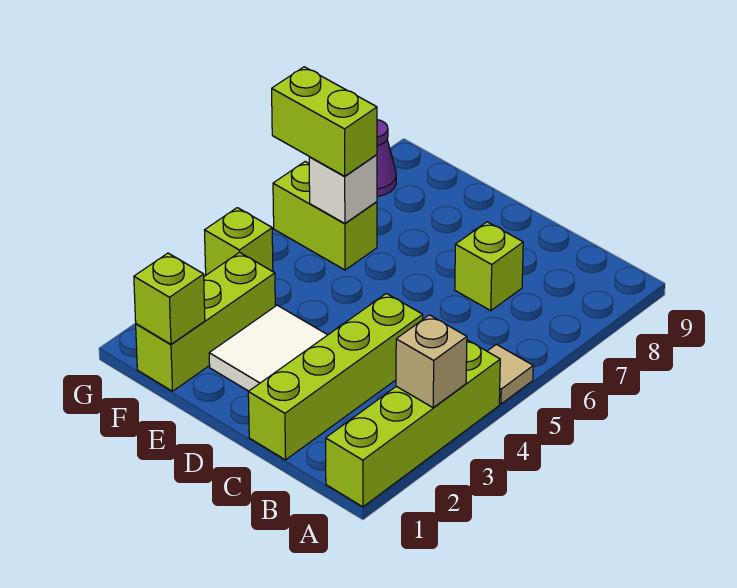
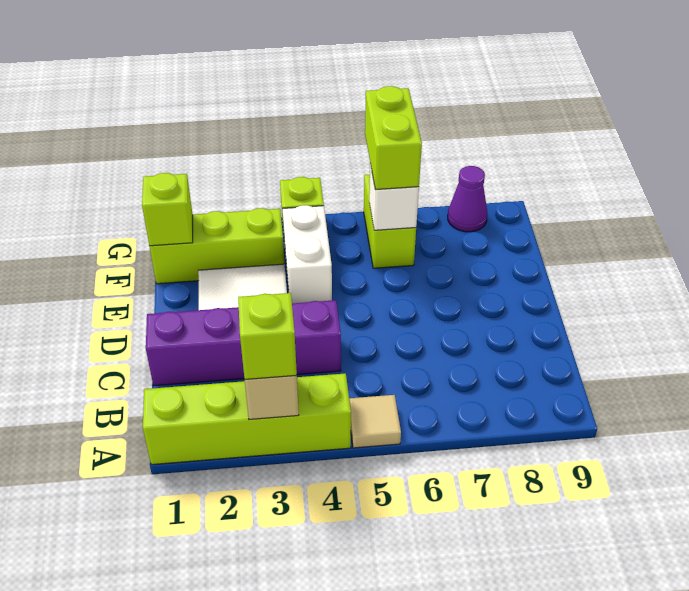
lime 1x4 brick [248,293,423,460] -> purple 1x4 brick [146,300,341,386]
lime 1x1 brick [455,222,523,311] -> lime 1x1 brick moved to [238,293,297,379]
none -> white 1x2 brick [283,205,332,303]

